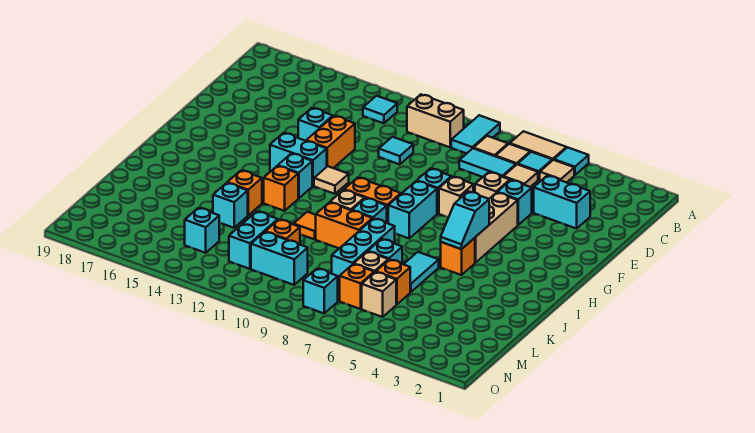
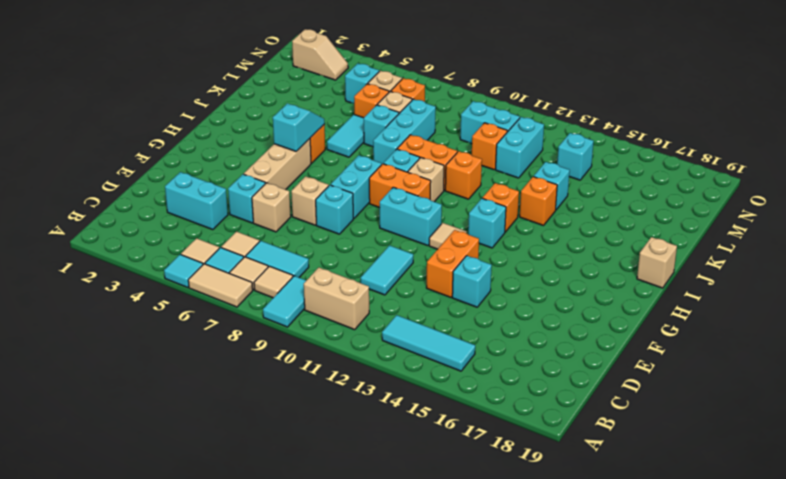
cyan 1x1 tile [363,96,397,123] -> cyan 1x3 tile [382,315,475,371]
cyan 1x1 tile [379,137,413,165] -> cyan 1x2 tile [361,245,413,295]
cyan 1x2 brick [270,133,327,186] -> cyan 1x2 brick moved to [380,187,442,246]
none -> tan 1x1 brick [637,237,677,288]
orange 1x1 tile [294,212,316,239] -> orange 1x1 brick [445,151,482,199]
none -> tan 1x2 slope [292,29,348,80]
cyan 1x1 brick [303,269,338,313] -> cyan 1x1 brick moved to [345,63,379,104]

